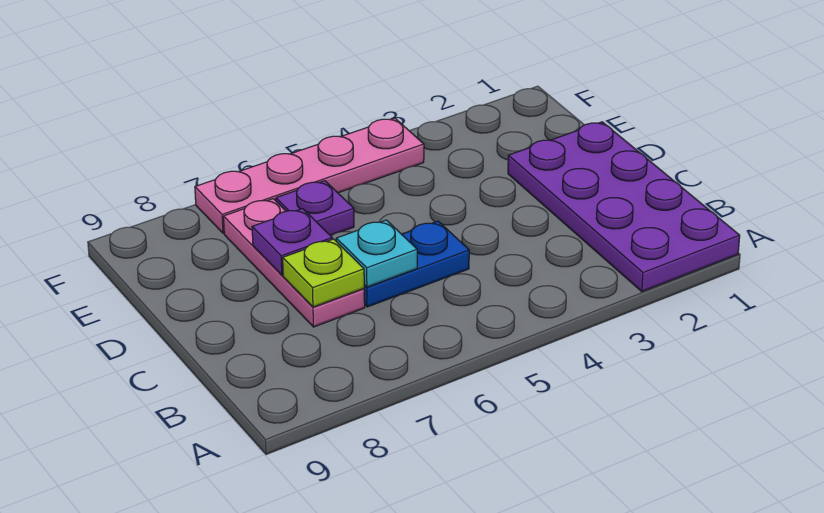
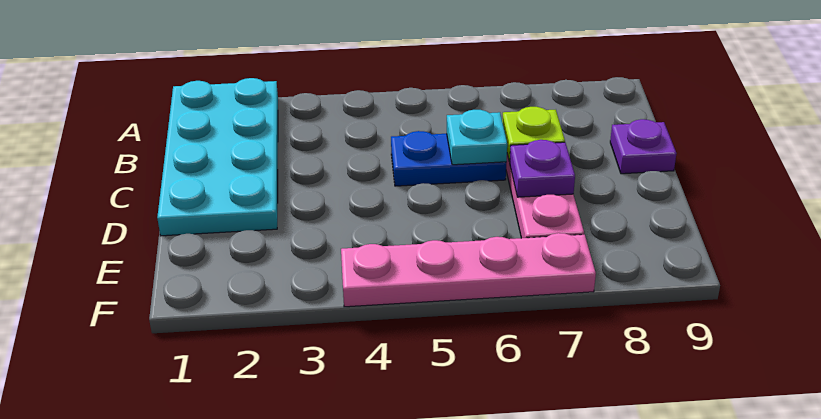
purple 2x4 plate [508,122,740,292] -> cyan 2x4 plate [157,78,278,236]
purple 1x1 plate [276,181,354,236] -> purple 1x1 plate moved to [610,119,676,174]

